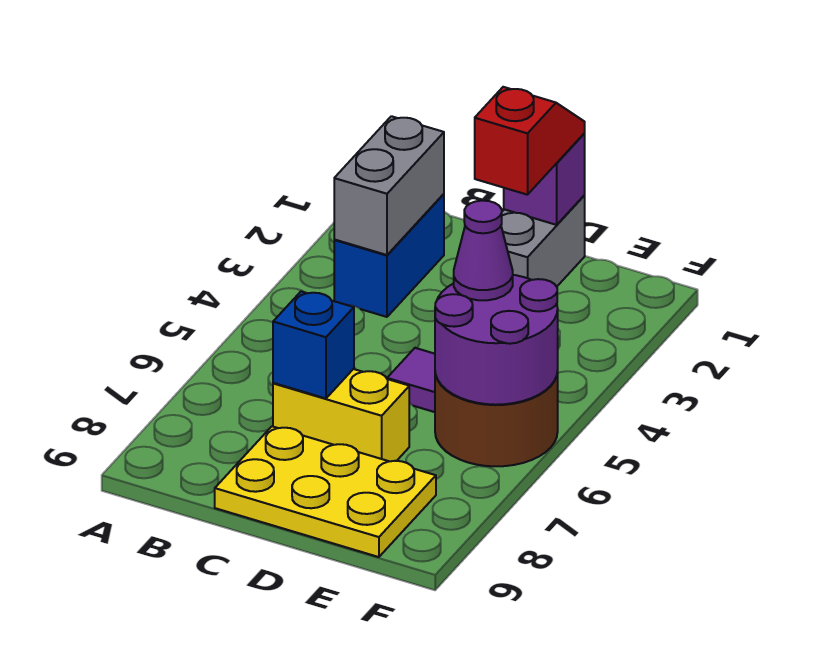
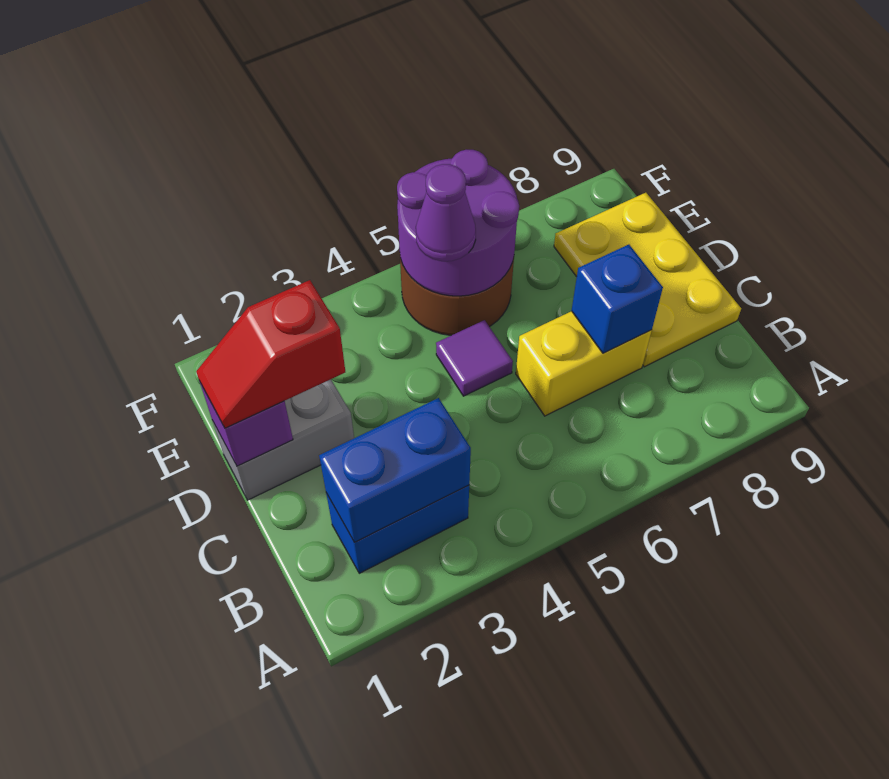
grey 1x2 brick [334,116,444,255] -> blue 1x2 brick [319,398,471,542]
yellow 1x2 brick [273,369,409,461] -> yellow 1x2 brick turned to [516,311,652,416]

